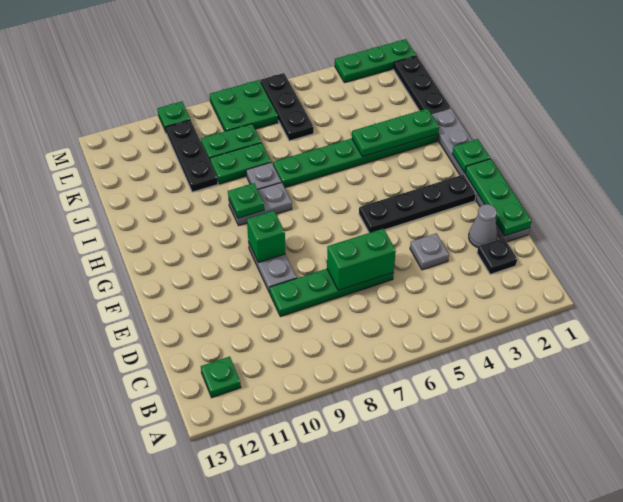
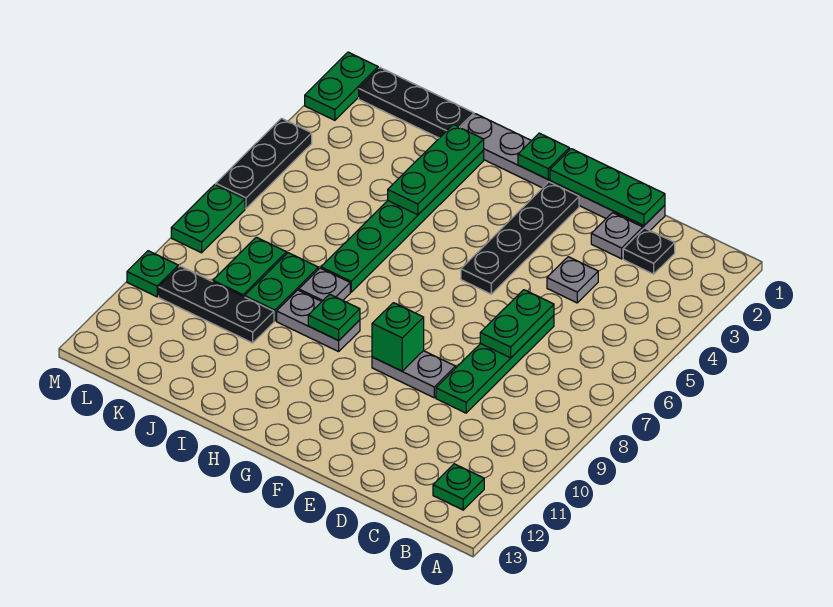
grey 1x1 cone [469,204,497,247] -> grey 1x1 plate [591,213,643,259]
green 1x2 brick [327,228,396,290] -> green 1x2 plate [480,290,554,358]
grey 1x2 plate [229,182,292,226] -> grey 1x2 plate turned to [277,290,360,352]
black 1x3 plate [260,73,314,141] -> black 1x3 plate turned to [216,118,312,209]
green 2x2 plate [210,80,278,131] -> green 1x2 plate [171,185,245,253]
green 1x3 plate [335,39,416,83] -> green 1x2 plate [305,52,378,120]

